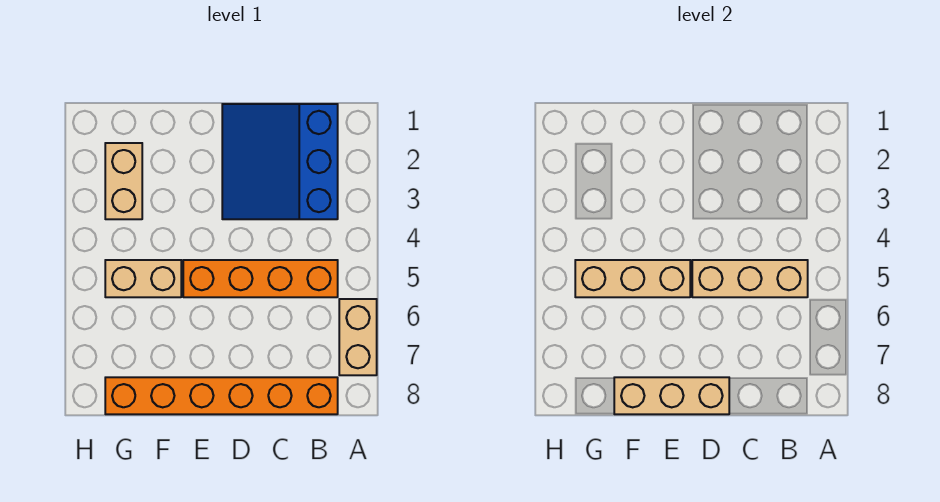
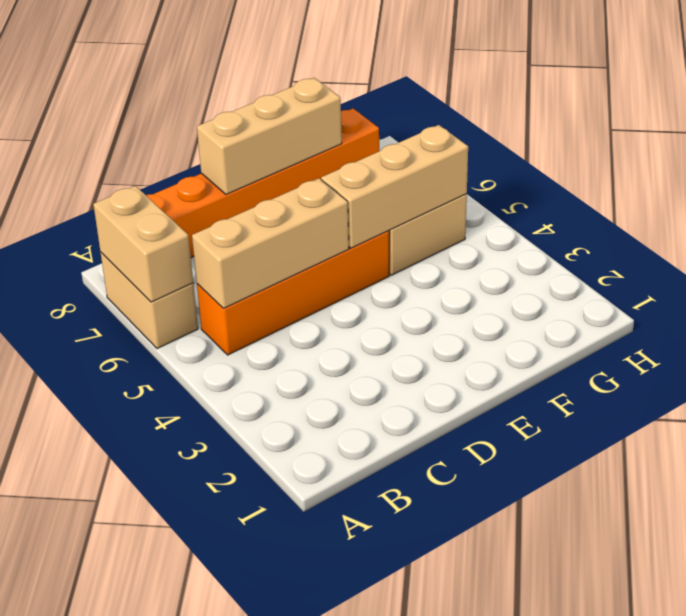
blue 3x3 slope [222,104,338,219] -> none
tan 1x2 brick [105,143,142,219] -> tan 1x2 brick moved to [93,186,193,302]

